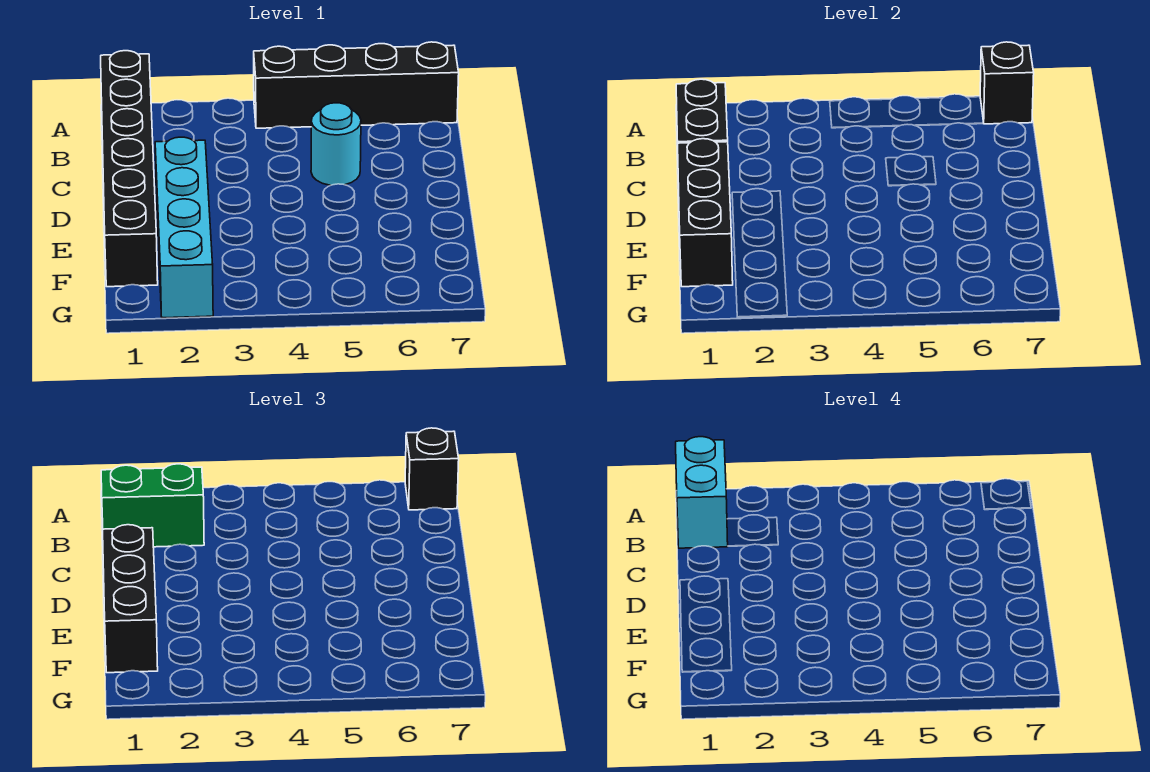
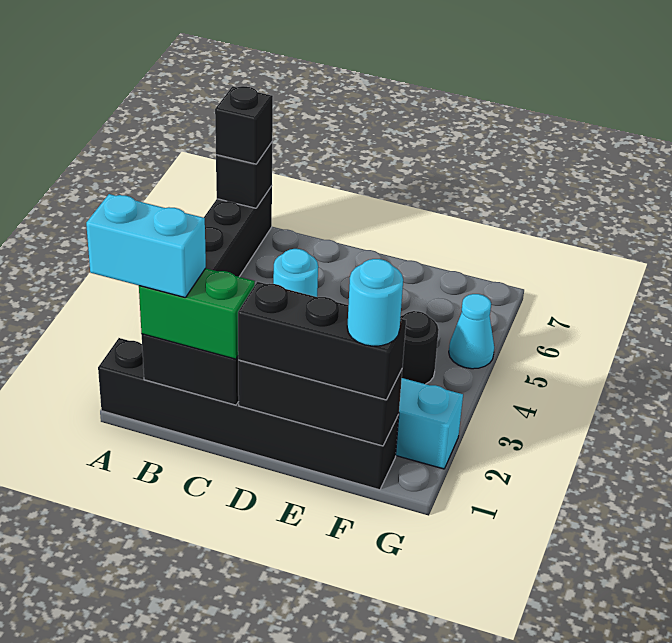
green 1x2 brick [101,464,204,547] -> green 1x2 brick turned to [139,268,255,359]
none -> cyan 1x1 round brick [347,259,403,346]
none -> black 1x1 round brick [400,311,439,384]
none -> cyan 1x1 cone [449,294,494,369]

